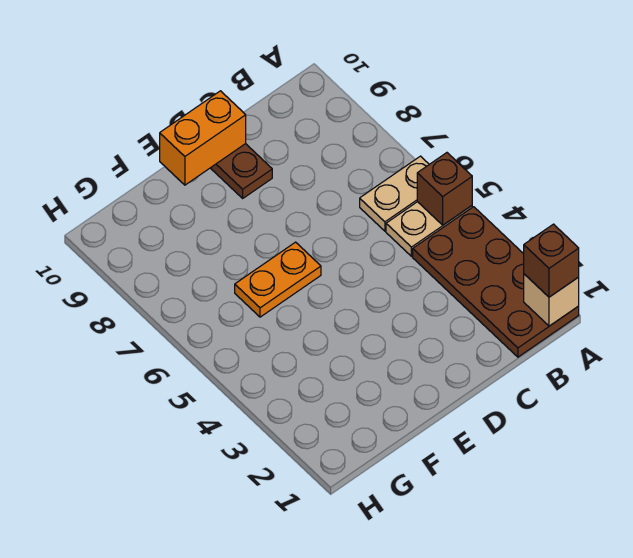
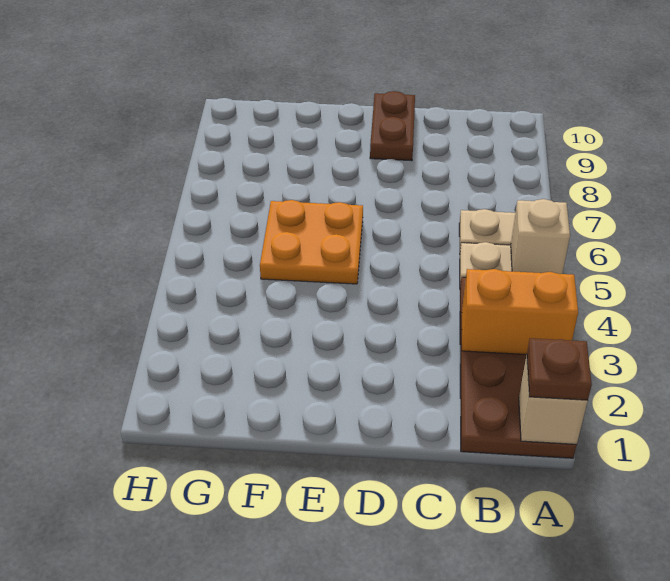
brown 1x1 brick [524,224,579,297] -> brown 1x1 plate [527,338,592,400]
brown 1x1 brick [417,153,472,225] -> tan 1x1 brick [511,199,570,274]
orange 1x2 brick [160,91,246,185] -> orange 1x2 brick moved to [462,269,578,355]
orange 1x2 plate [235,242,321,317] -> orange 2x2 plate [260,200,363,284]

